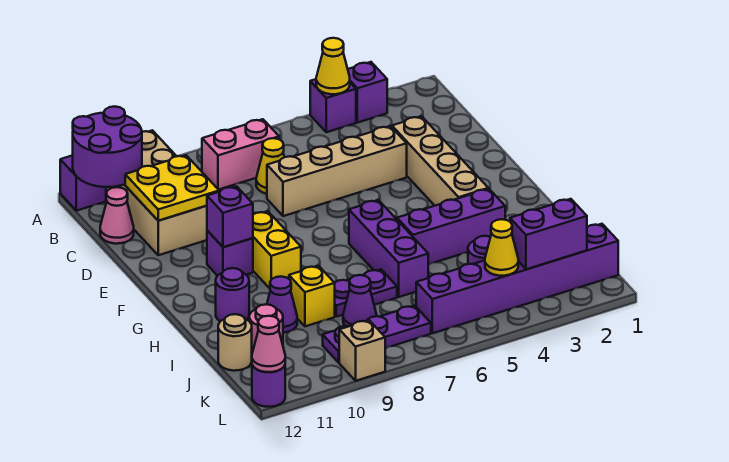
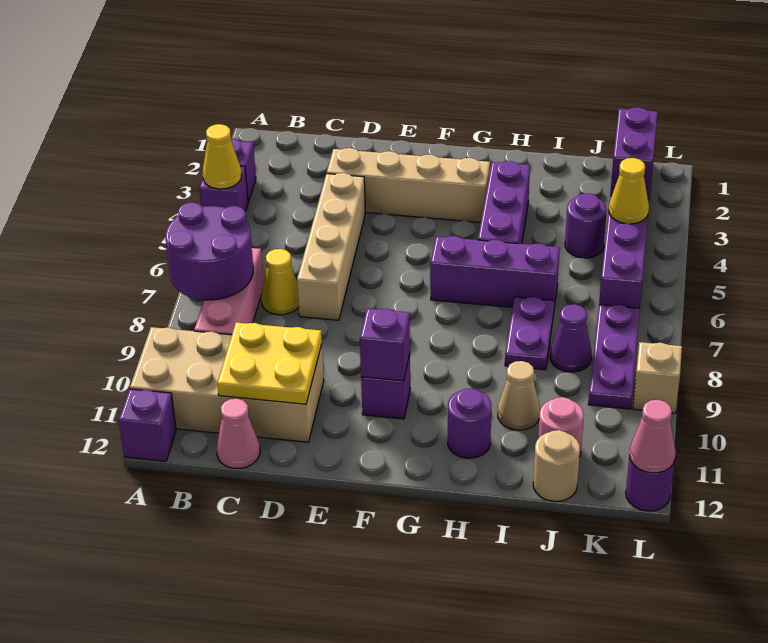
purple 2x2 round brick [73,106,142,187] -> purple 2x2 round brick moved to [165,202,253,300]
pink 1x2 brick [202,119,279,190] -> pink 1x3 brick [194,248,264,335]
yellow 1x2 brick [253,211,301,288] -> none
yellow 1x1 brick [289,266,335,326] -> none
purple 1x1 cone [267,276,297,333] -> tan 1x1 cone [498,361,540,430]

